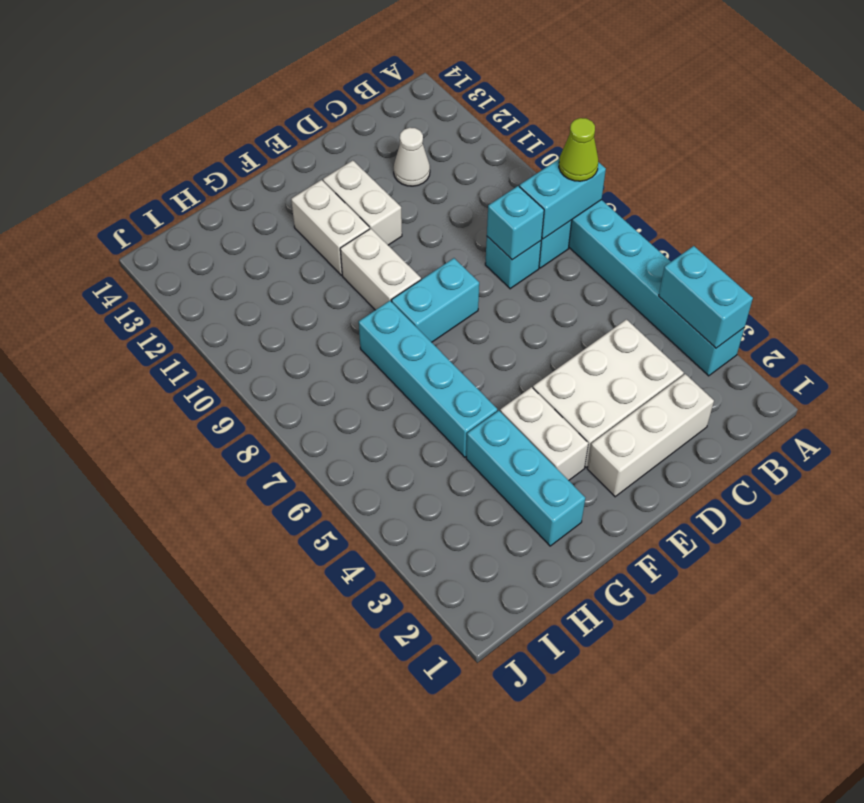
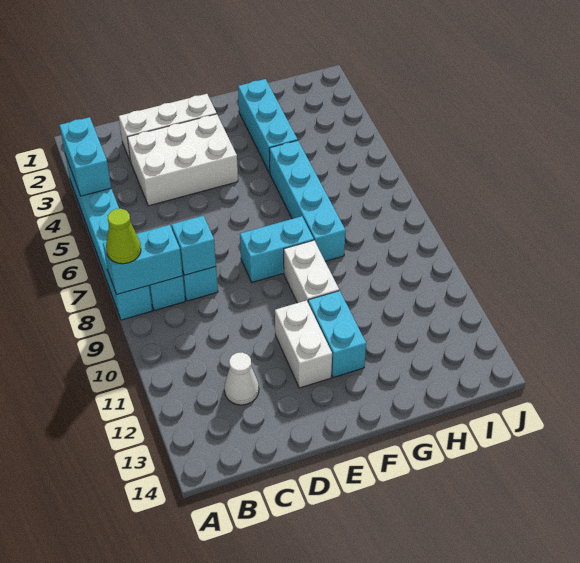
white 1x2 brick [500,387,588,480] -> none
white 1x2 brick [291,180,370,275] -> cyan 1x2 brick [308,291,366,377]

